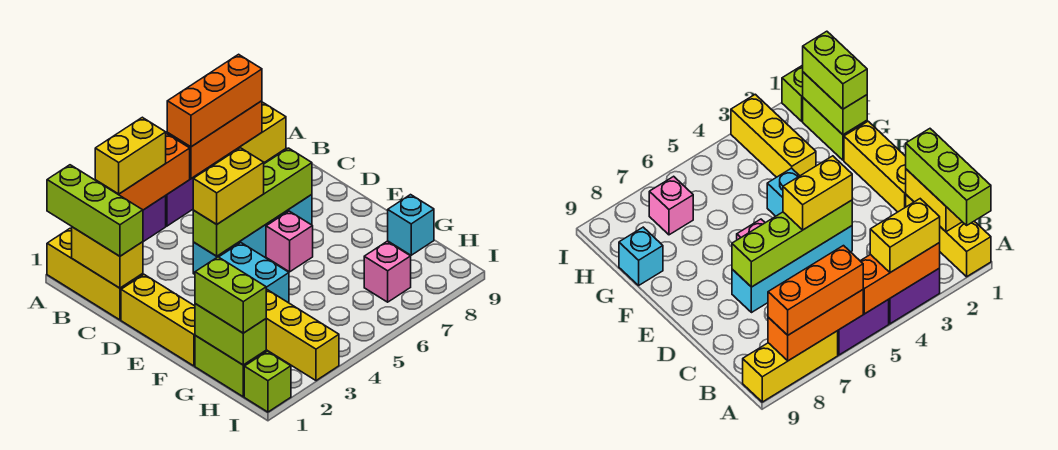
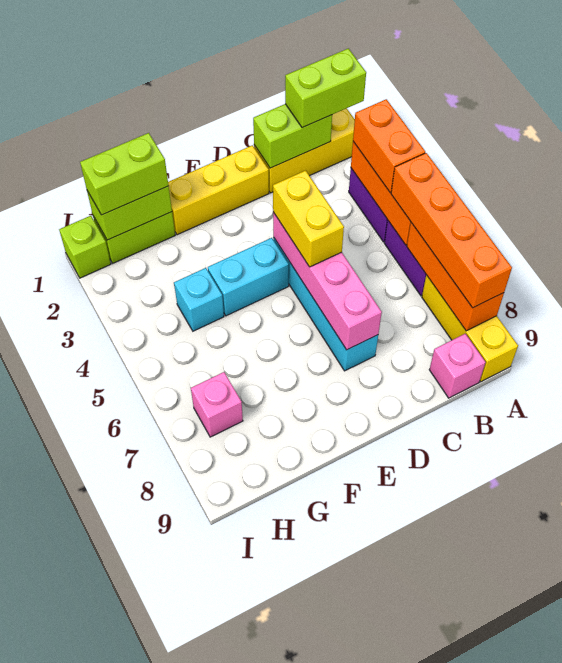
lime 1x3 brick [47,165,143,256] -> lime 1x2 brick [285,48,366,128]
yellow 1x2 brick [95,117,166,194] -> orange 1x2 brick [353,99,425,193]
orange 1x3 brick [167,54,262,147] -> orange 1x4 brick [391,153,512,308]
yellow 1x2 brick [72,227,143,288] -> lime 1x2 brick [253,104,332,168]
lime 1x4 brick [193,148,312,256] -> pink 1x4 brick [273,212,382,350]
pink 1x1 brick [266,211,313,272] -> pink 1x1 brick moved to [429,334,485,398]
yellow 1x3 brick [266,289,339,381] -> none
cyan 1x1 brick [388,195,434,255] -> cyan 1x1 brick moved to [174,268,224,331]

